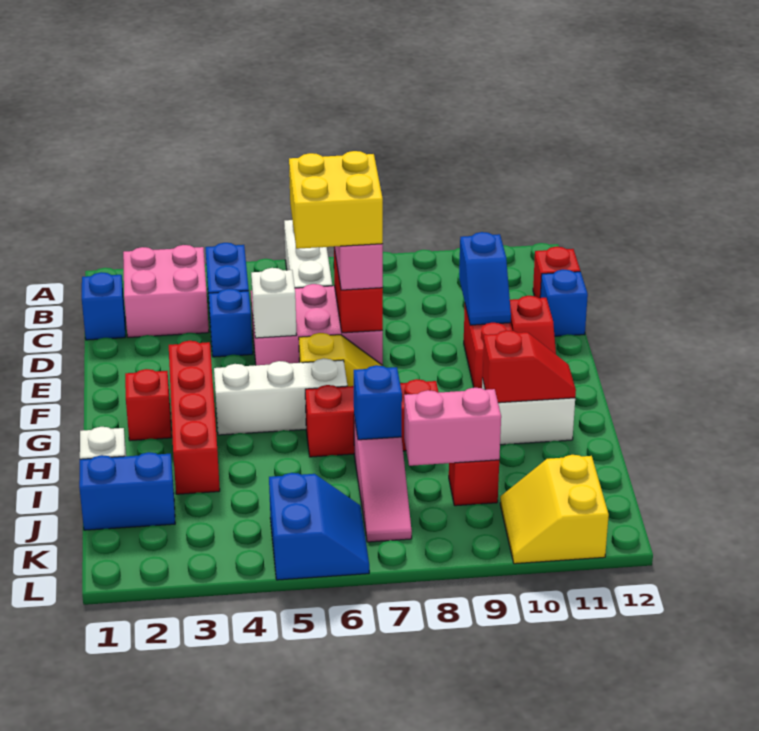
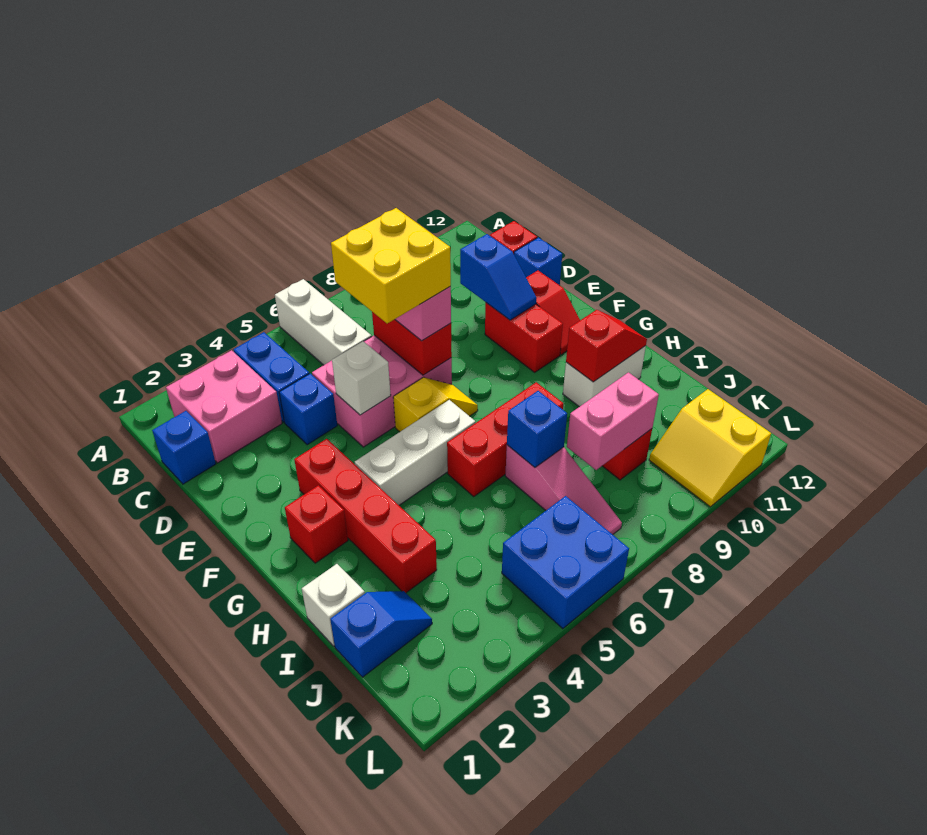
blue 1x2 brick [79,452,175,530] -> blue 1x2 slope [330,591,432,677]
blue 2x2 slope [269,473,369,580] -> blue 2x2 brick [502,496,629,629]

